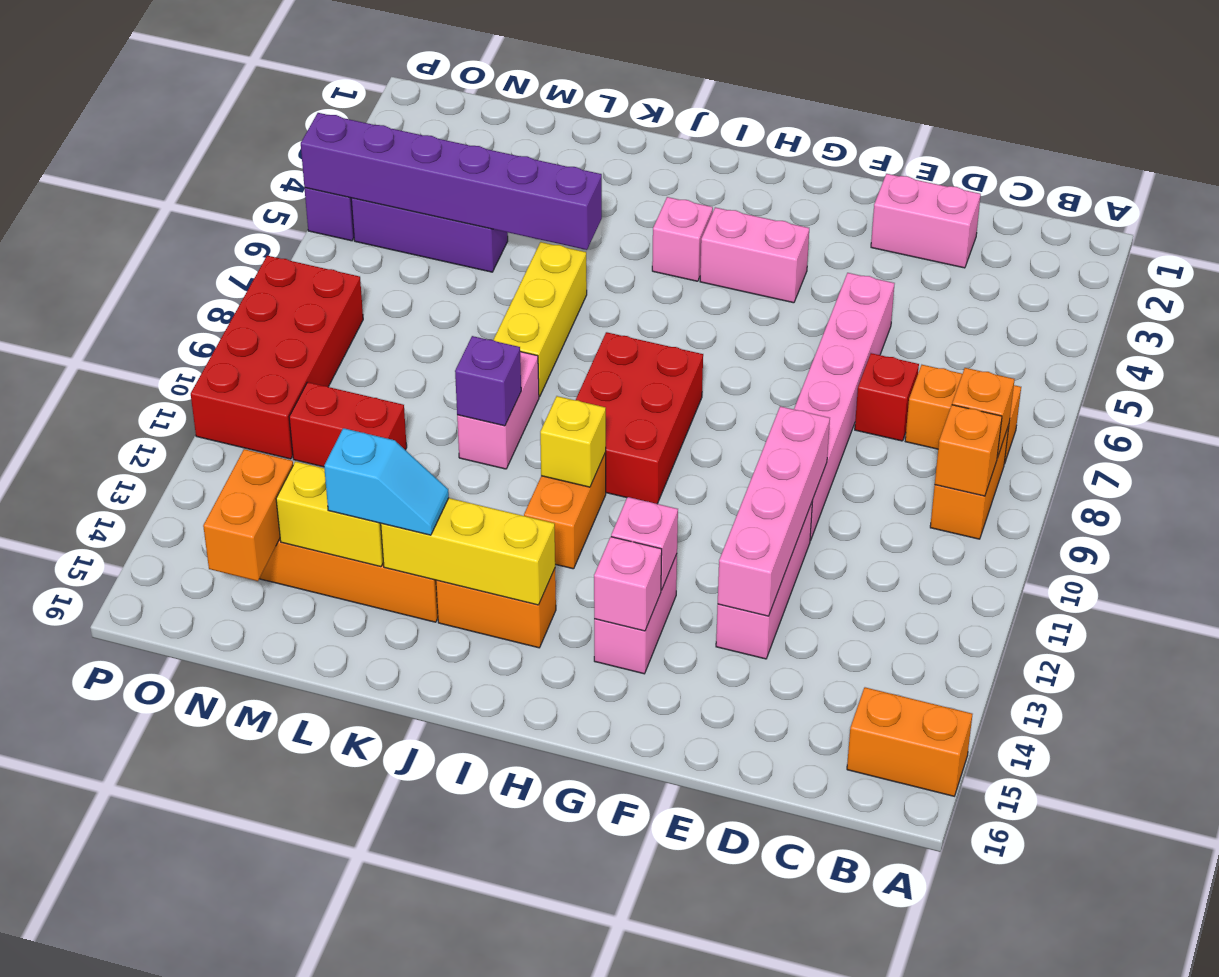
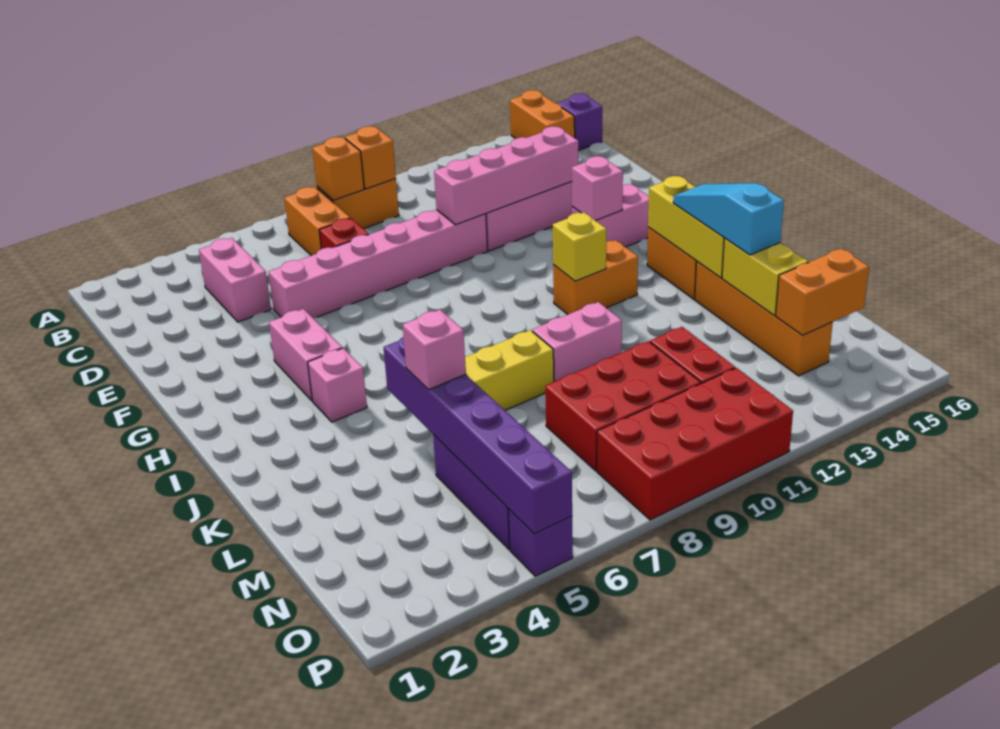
pink 1x2 brick [871,174,981,268] -> pink 1x2 brick moved to [199,238,271,322]
pink 1x1 brick [594,537,662,631] -> pink 1x1 brick moved to [403,310,466,390]
red 2x3 brick [576,332,703,504] -> red 2x3 brick moved to [545,341,701,471]
purple 1x1 brick [455,336,521,426] -> purple 1x1 brick moved to [557,93,602,150]
cyan 1x2 slope [324,428,449,535] -> cyan 1x3 slope [673,183,784,255]

